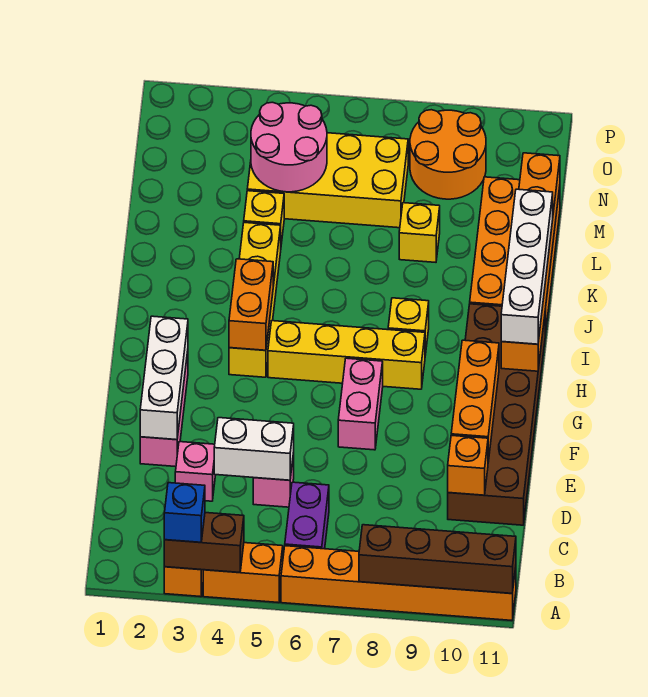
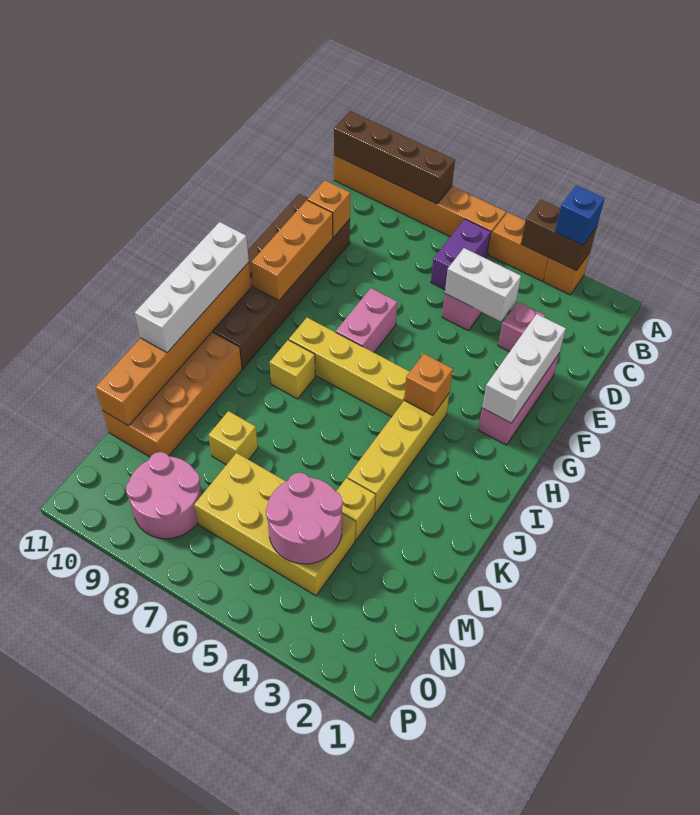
orange 1x2 brick [229,259,273,350] -> orange 1x1 brick [404,354,453,415]
orange 2x2 round brick [410,110,486,199] -> pink 2x2 round brick [126,452,202,539]

